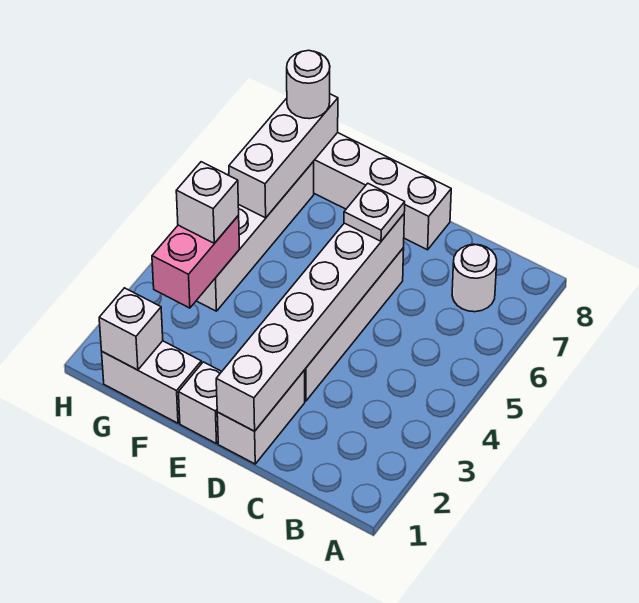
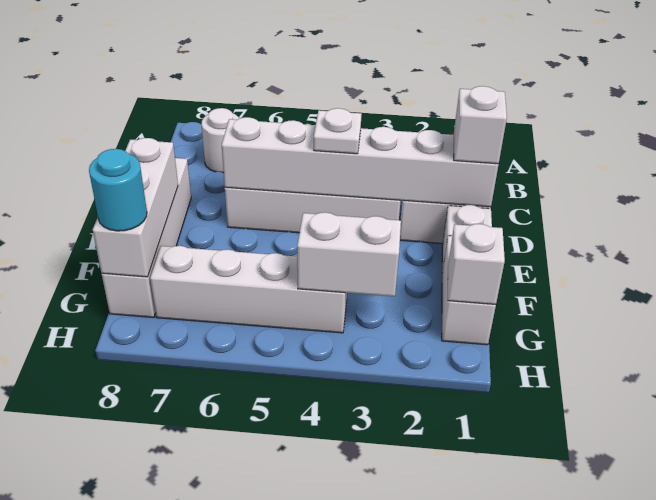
white 1x1 plate [344,183,405,241] -> white 1x1 plate moved to [314,108,362,154]
pink 1x2 brick [152,215,239,308] -> white 1x2 brick [297,212,401,296]
white 1x1 brick [176,162,239,243] -> white 1x1 brick moved to [454,86,507,164]
white 1x3 brick [229,94,338,218] -> white 1x3 brick turned to [93,138,178,277]
white 1x1 round brick [287,50,330,119] -> cyan 1x1 round brick [89,149,147,231]

